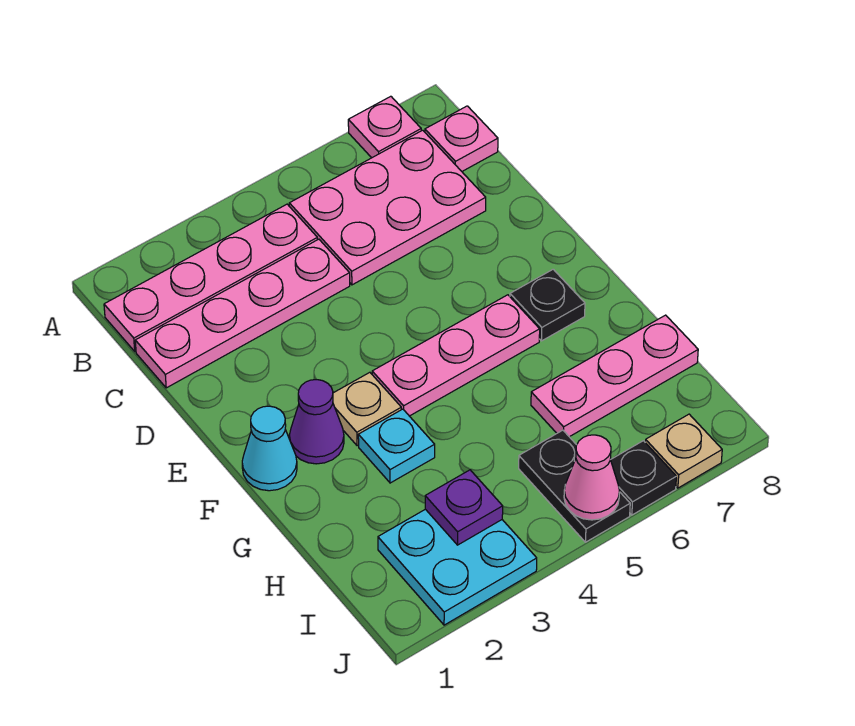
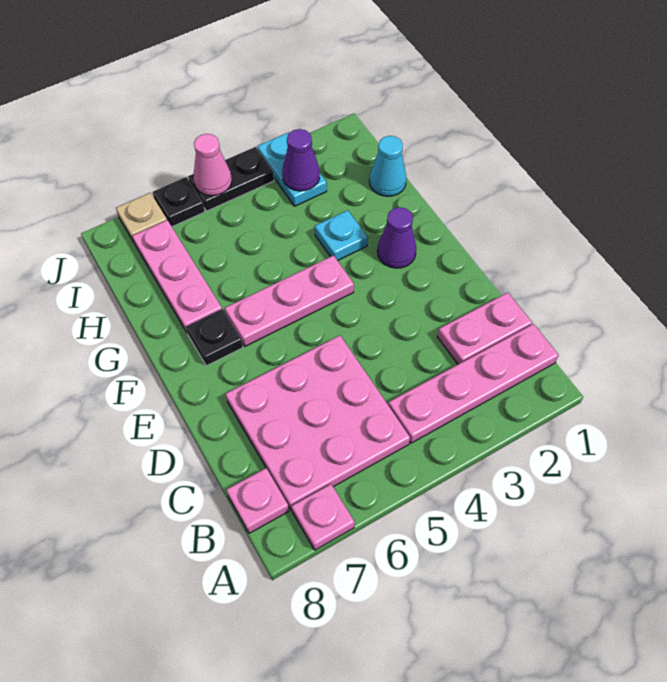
pink 2x3 plate [289,130,486,285] -> pink 3x3 plate [226,335,410,510]
pink 1x4 plate [135,239,350,388] -> pink 1x2 plate [437,293,532,364]
cyan 1x1 cone [242,406,297,491] -> cyan 1x1 cone moved to [369,136,407,196]
tan 1x1 plate [333,372,401,446] -> none
pink 1x3 plate [531,315,698,437] -> pink 1x3 plate turned to [132,220,222,332]
cyan 2x2 plate [378,509,537,625] -> cyan 1x2 plate [257,132,327,206]
purple 1x1 plate [425,470,503,545] -> purple 1x1 cone [282,129,320,191]
black 1x2 plate [519,430,630,542] -> black 1x2 plate turned to [188,147,274,211]

